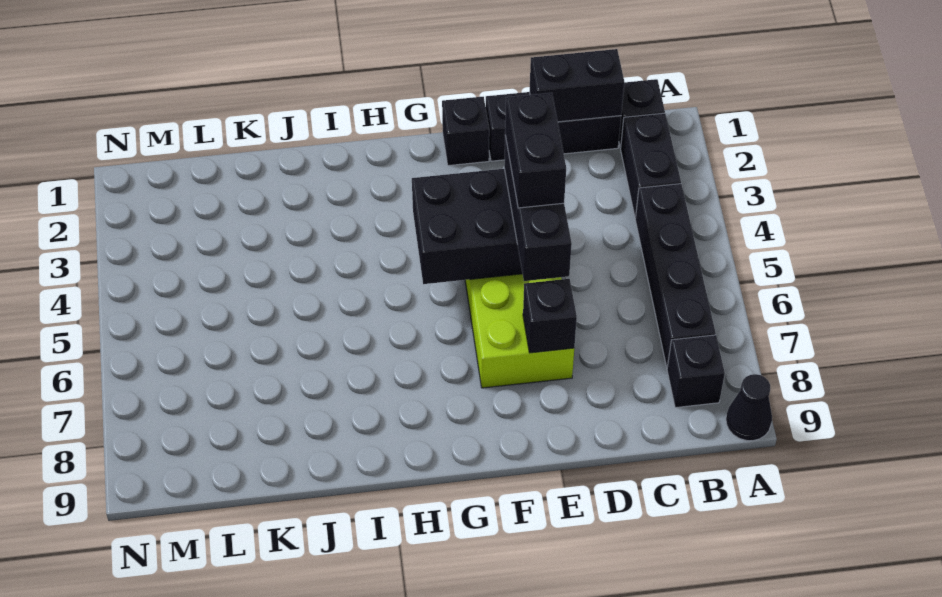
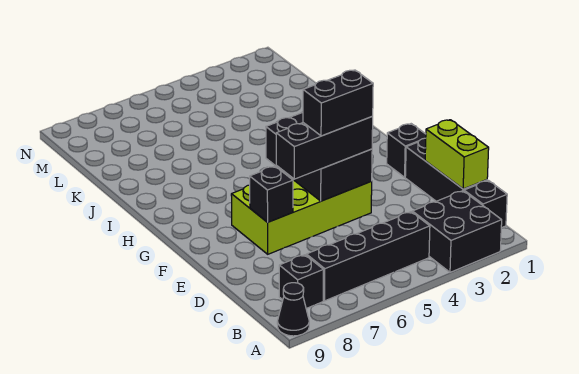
black 1x2 brick [621,113,681,218] -> black 2x2 brick [412,191,502,272]
black 1x2 brick [529,49,624,122] -> lime 1x2 brick [425,120,489,189]

